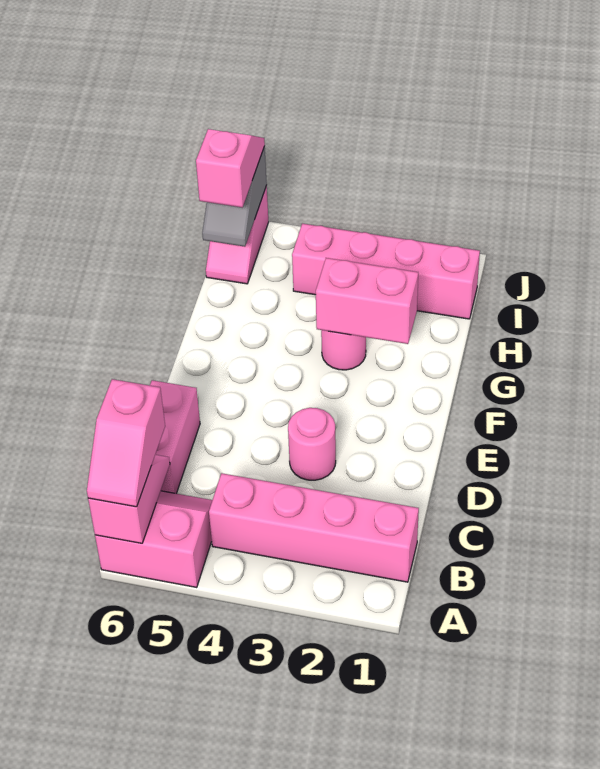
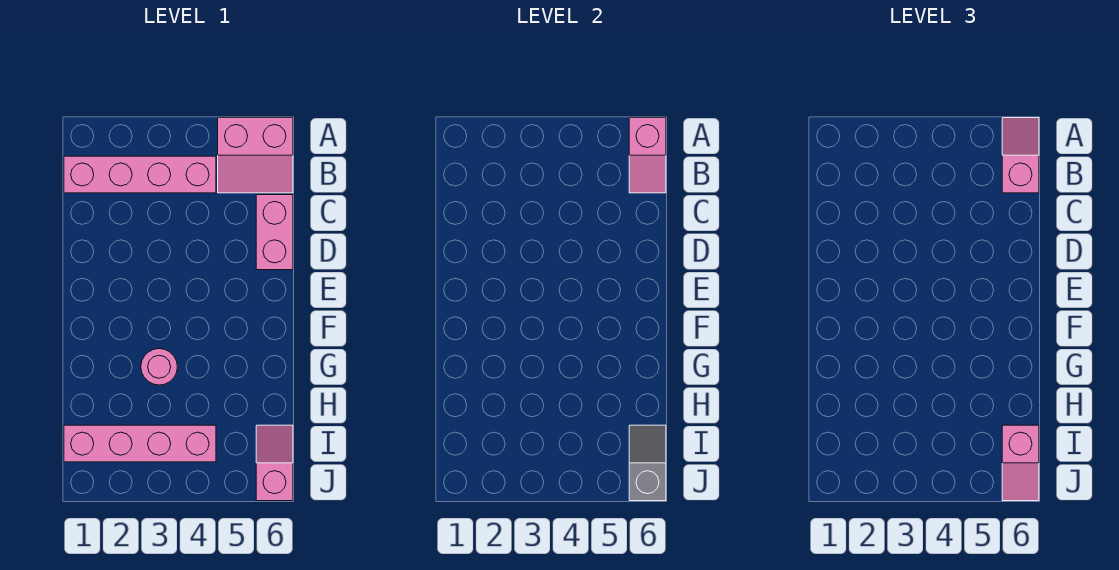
pink 1x1 round brick [288,408,336,480] -> none
pink 1x2 brick [316,258,418,344] -> none

